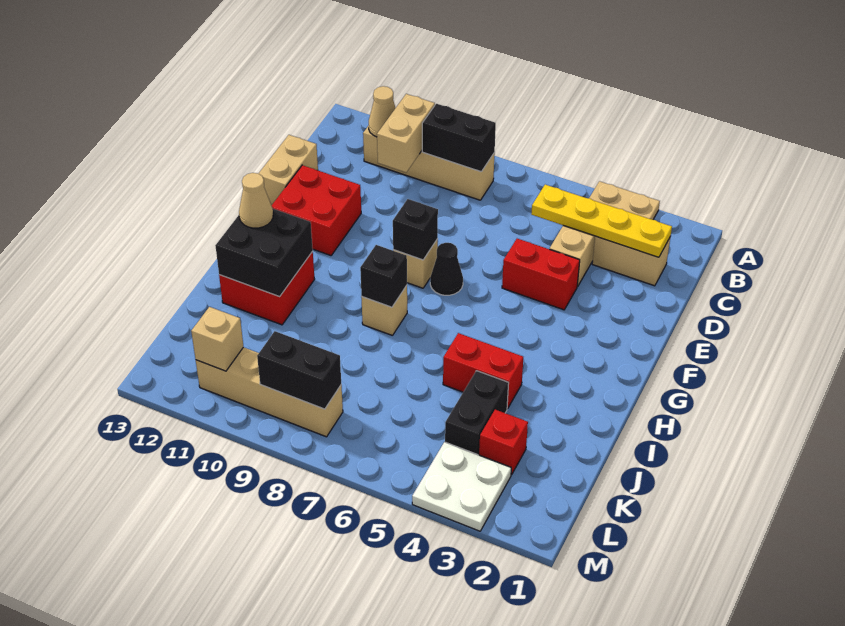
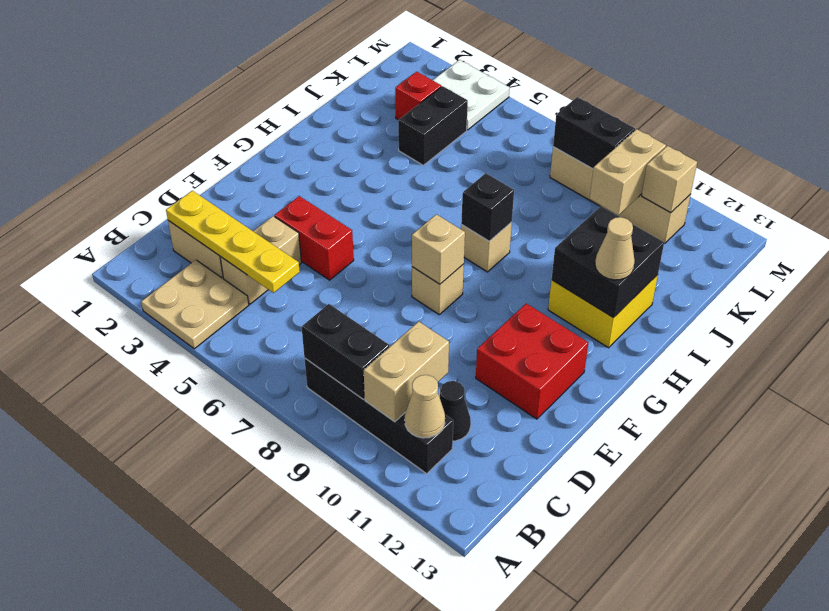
tan 1x4 brick [363,126,495,200] -> black 1x4 brick [304,358,453,474]
tan 1x2 brick [258,135,318,205] -> tan 1x2 brick moved to [590,129,666,215]
black 1x1 cone [430,243,463,295] -> black 1x1 cone moved to [440,381,471,441]
black 1x1 brick [393,199,438,260] -> tan 1x1 brick [412,214,465,284]
red 2x2 brick [219,252,315,325] -> yellow 2x2 brick [548,275,658,348]
red 1x2 brick [443,333,523,409] -> none

